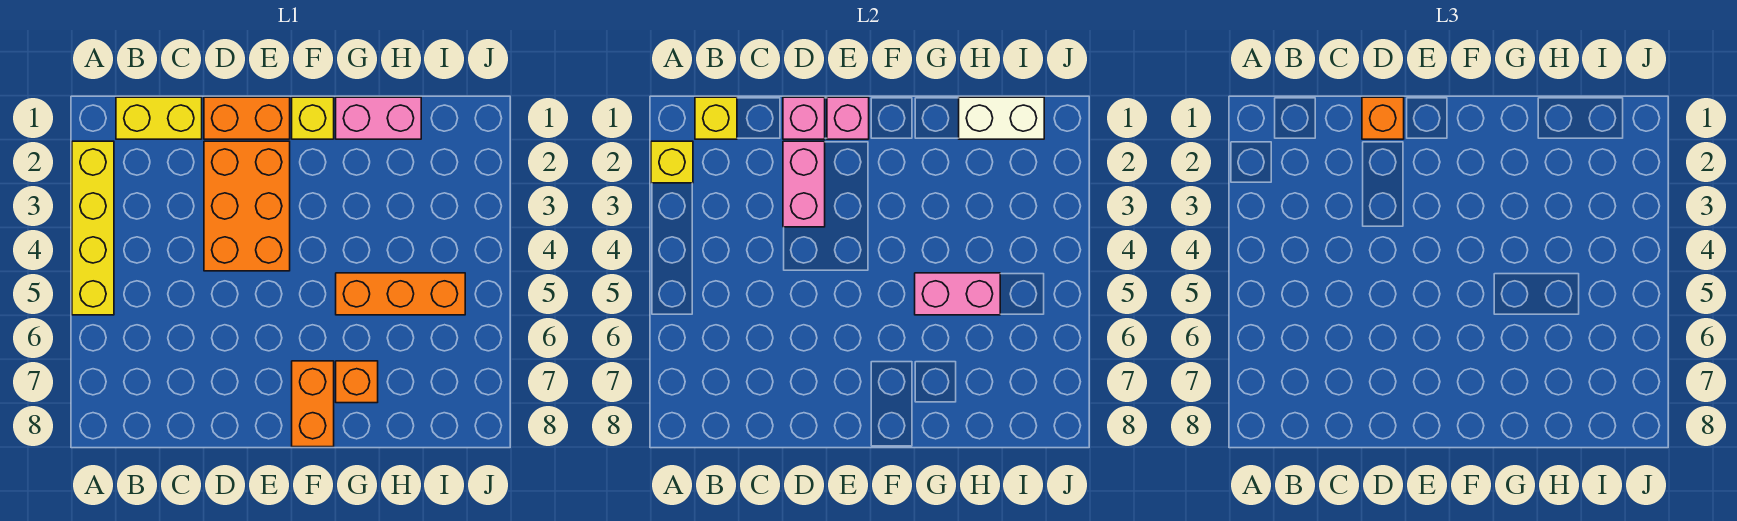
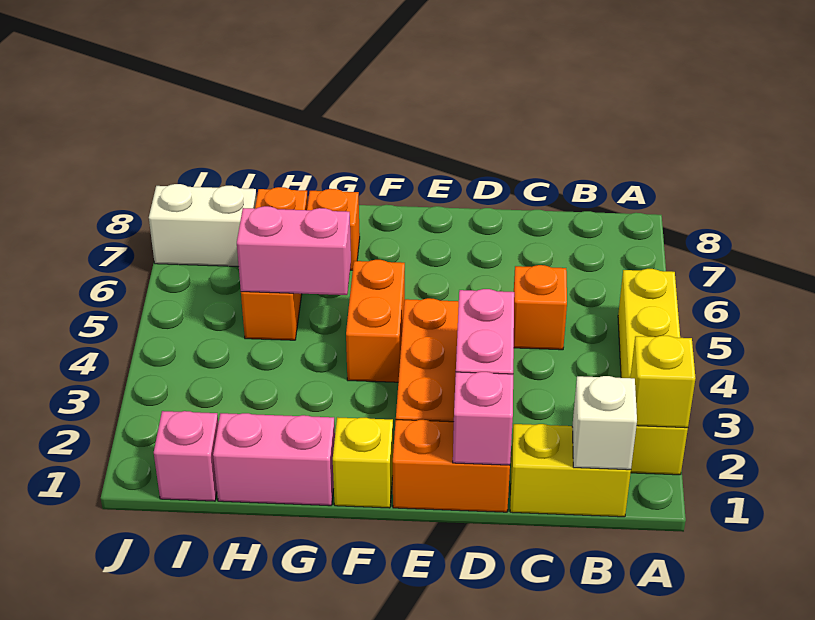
yellow 1x1 brick [695,97,737,139] -> white 1x1 brick [572,376,637,470]
orange 1x1 brick [1362,97,1404,139] -> orange 1x1 brick moved to [514,265,567,350]
pink 1x1 brick [827,97,869,139] -> pink 1x1 brick moved to [154,411,218,501]
orange 1x2 brick [292,361,334,447] -> orange 1x2 brick moved to [346,260,405,382]
orange 1x3 brick [336,273,465,315] -> orange 1x3 brick turned to [241,187,308,340]
white 1x2 brick [959,97,1044,139] -> white 1x2 brick moved to [149,184,257,267]

